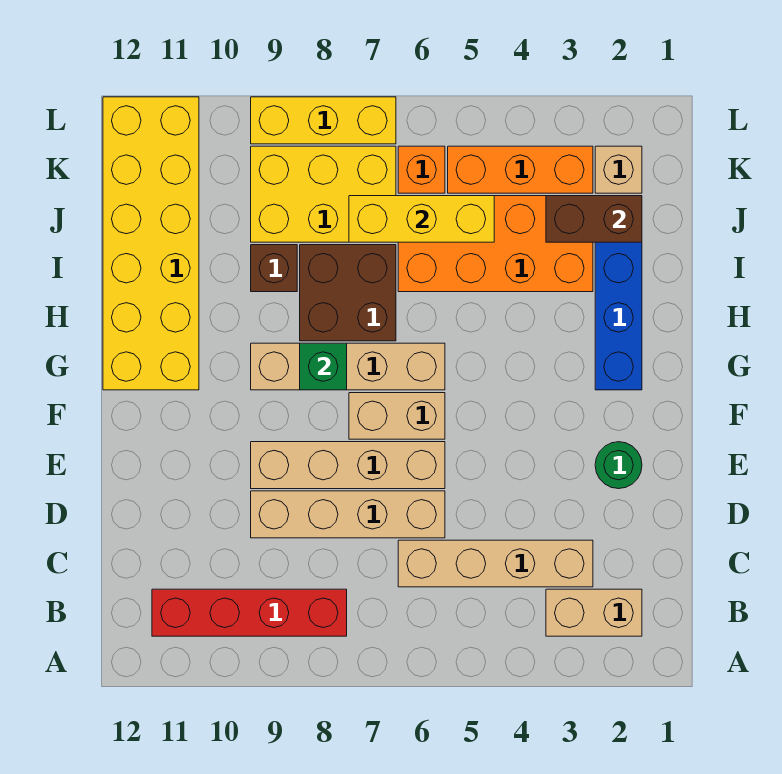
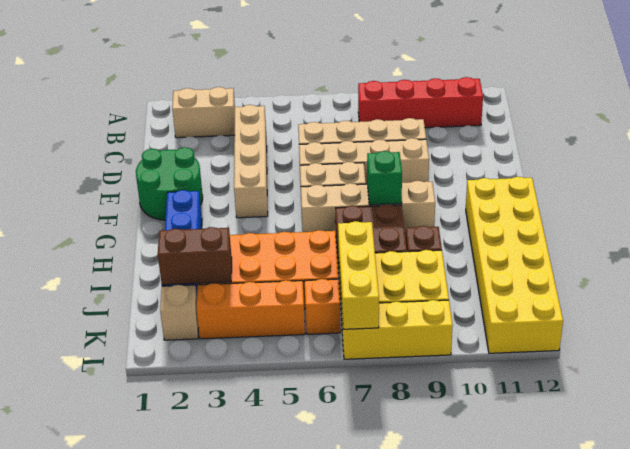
tan 1x4 brick [398,540,593,587] -> tan 1x4 brick turned to [234,105,268,218]
green 1x1 round brick [595,442,642,489] -> green 2x2 round brick [136,147,203,220]
yellow 1x3 brick [349,196,494,242] -> yellow 1x3 brick turned to [338,221,379,329]

